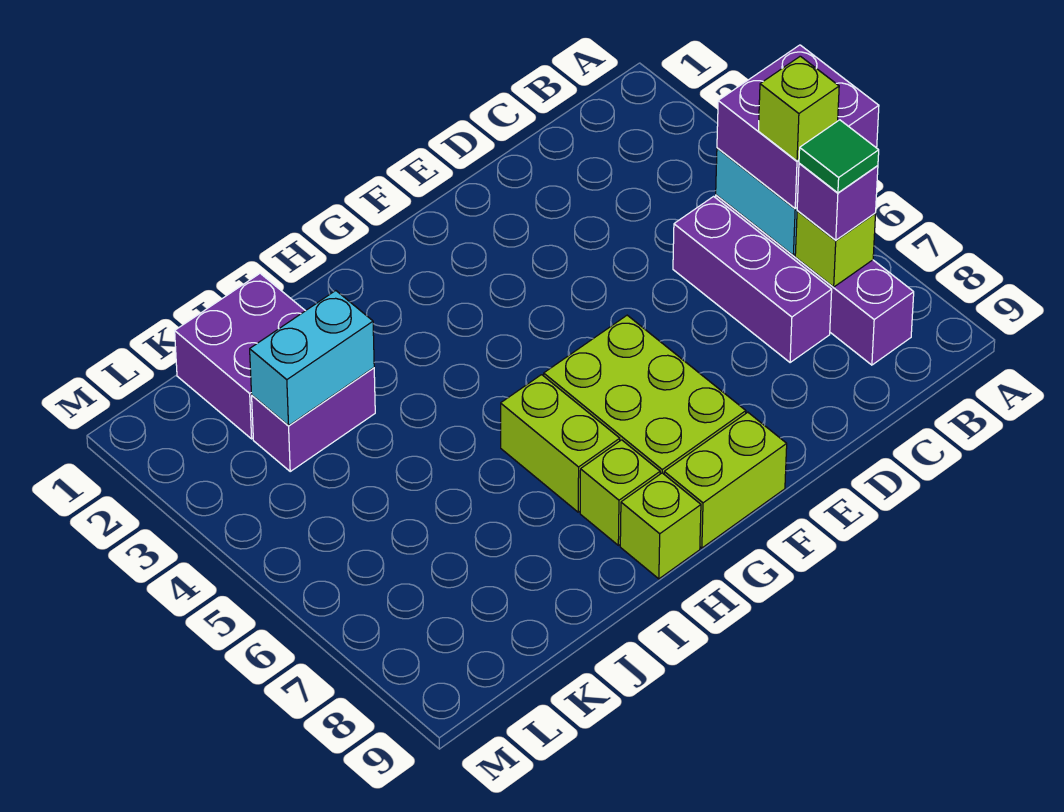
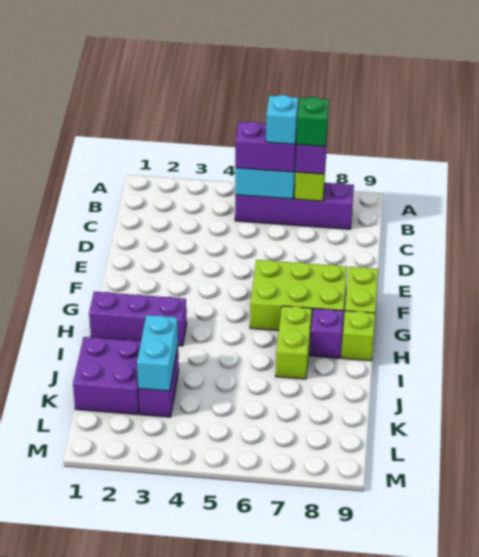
purple 2x2 brick [717,45,879,208] -> purple 1x2 brick [235,121,297,172]
lime 1x1 brick [758,56,839,161] -> cyan 1x1 brick [266,95,298,144]
green 1x1 tile [799,120,879,193] -> green 1x1 brick [297,97,329,146]
purple 1x3 brick [673,196,832,363] -> purple 1x3 brick moved to [89,292,187,346]
lime 1x2 brick [501,375,620,512] -> lime 1x2 brick turned to [276,306,312,379]
lime 1x1 brick [580,440,660,545] -> purple 1x1 brick [310,308,343,358]

